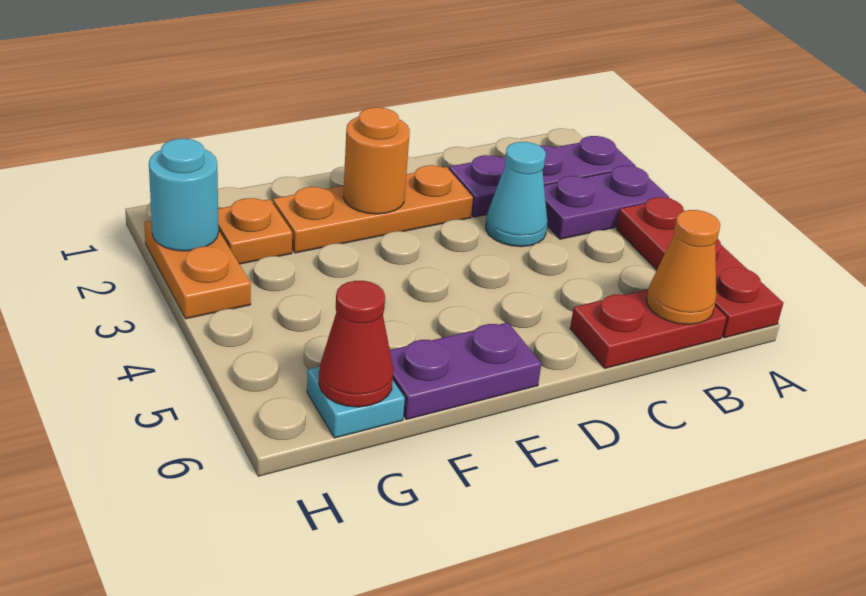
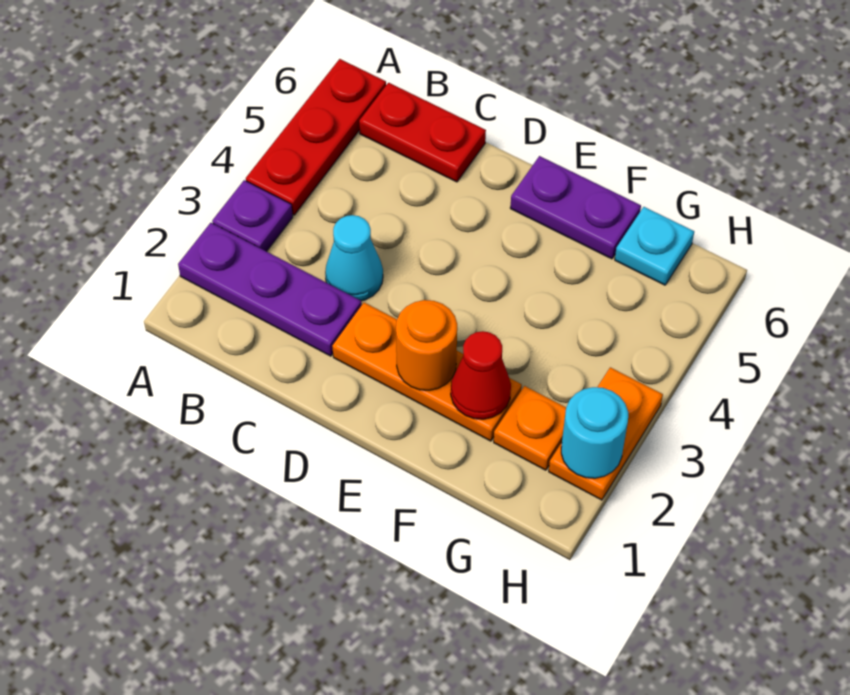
purple 1x2 plate [544,166,669,239] -> purple 1x1 plate [212,180,293,252]
orange 1x1 cone [647,210,720,325] -> none
red 1x1 cone [319,281,393,407] -> red 1x1 cone moved to [451,331,511,419]

